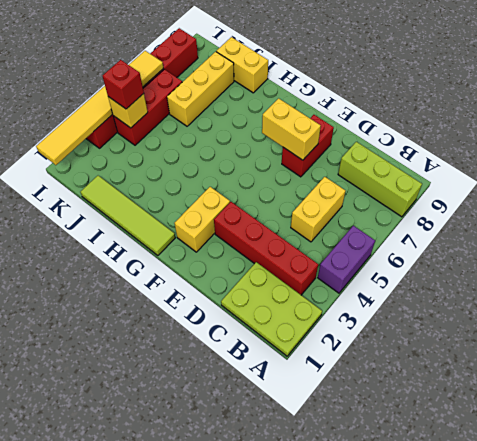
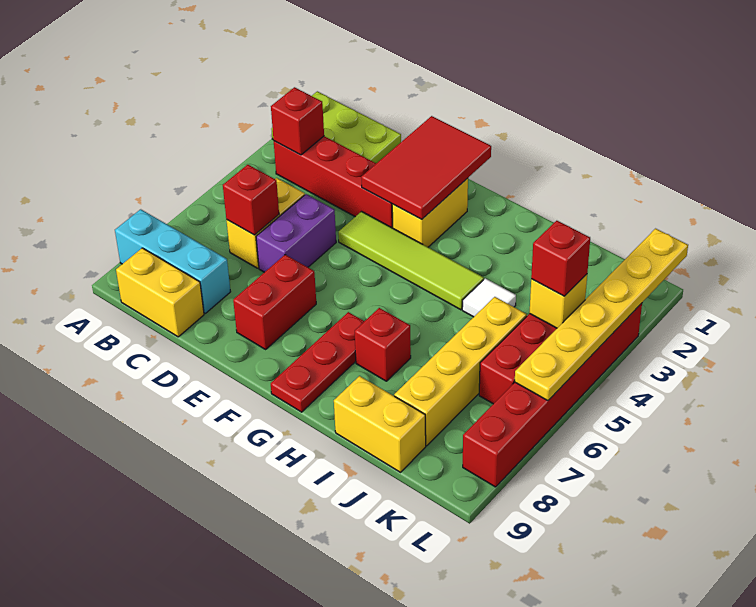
purple 1x2 brick [318,226,375,293] -> purple 1x2 brick moved to [256,194,336,272]
lime 1x3 brick [338,142,422,217] -> cyan 1x3 brick [115,209,231,313]
none -> red 1x1 brick [271,87,324,155]
none -> red 1x1 brick [223,165,279,235]
none -> red 2x3 tile [361,116,491,220]
yellow 1x2 brick [262,98,321,160] -> yellow 1x2 brick moved to [116,248,204,337]
lime 1x4 tile [80,176,175,256] -> lime 1x4 tile moved to [338,212,484,310]
none -> red 1x3 plate [271,312,364,412]
none -> red 1x1 brick [355,308,411,381]
none -> white 1x1 tile [462,278,516,317]
yellow 1x3 brick [167,52,234,126] -> yellow 1x4 brick [394,297,527,446]
yellow 1x6 tile [36,51,163,165] -> yellow 1x6 plate [515,229,688,401]

